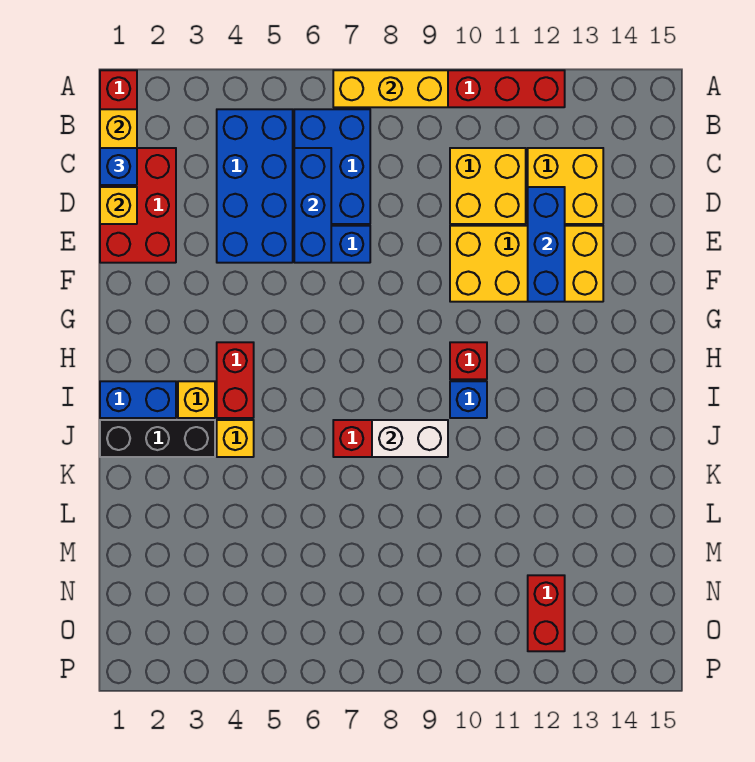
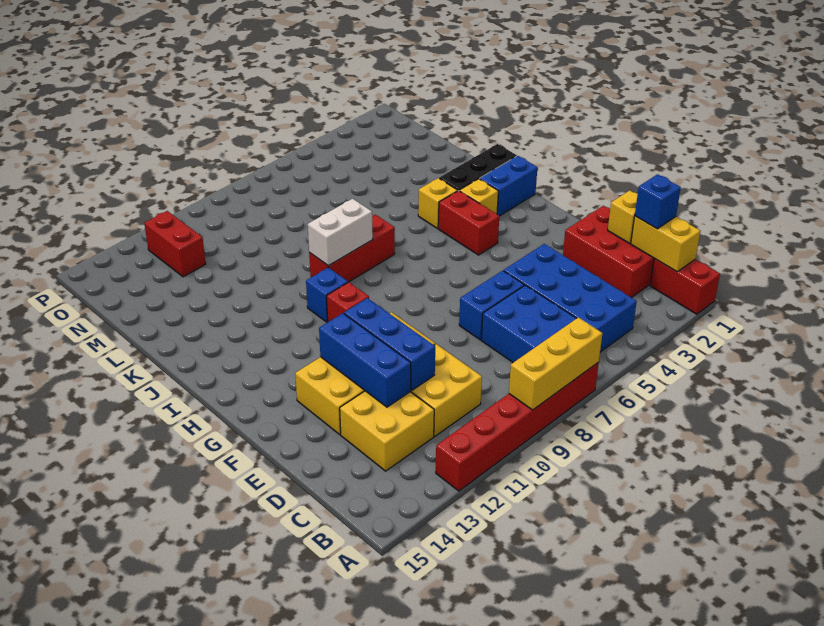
blue 1x3 brick [294,148,331,263] -> blue 1x3 brick moved to [344,298,435,391]

